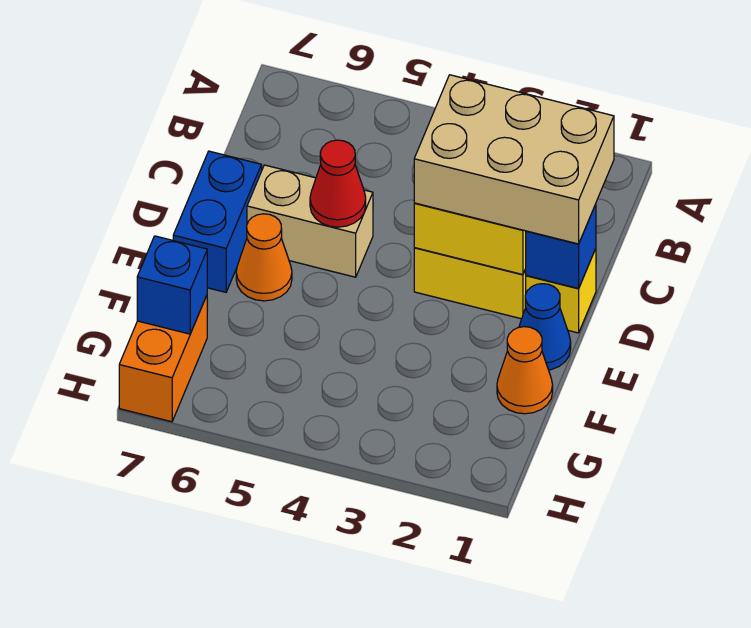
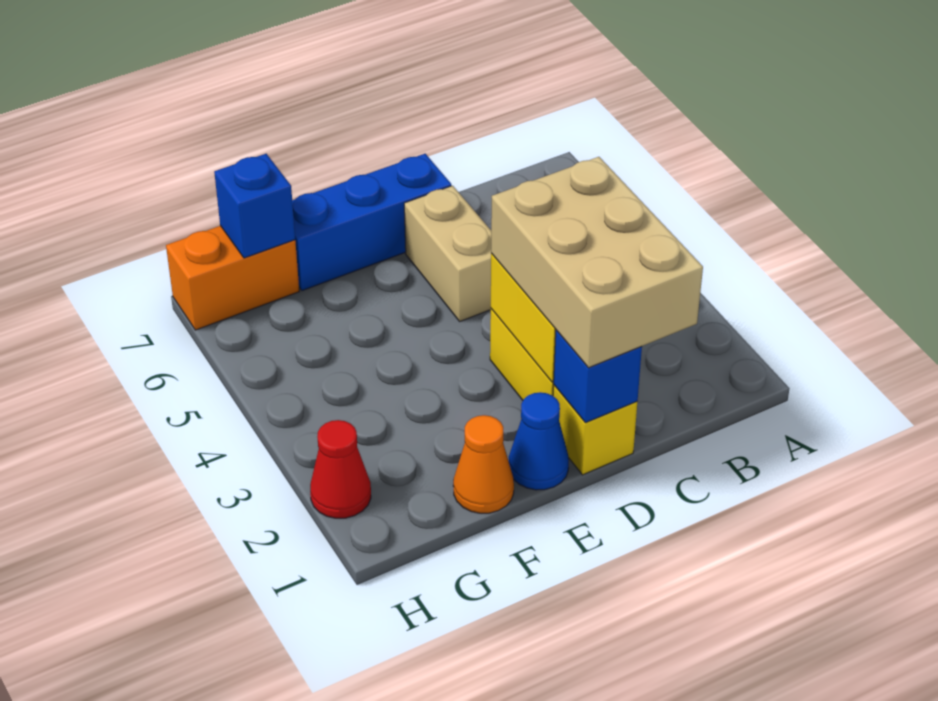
red 1x1 cone [310,140,366,227] -> red 1x1 cone moved to [310,420,371,518]
blue 1x2 brick [173,151,262,292] -> blue 1x3 brick [292,154,451,291]
orange 1x1 cone [236,214,292,301] -> none

